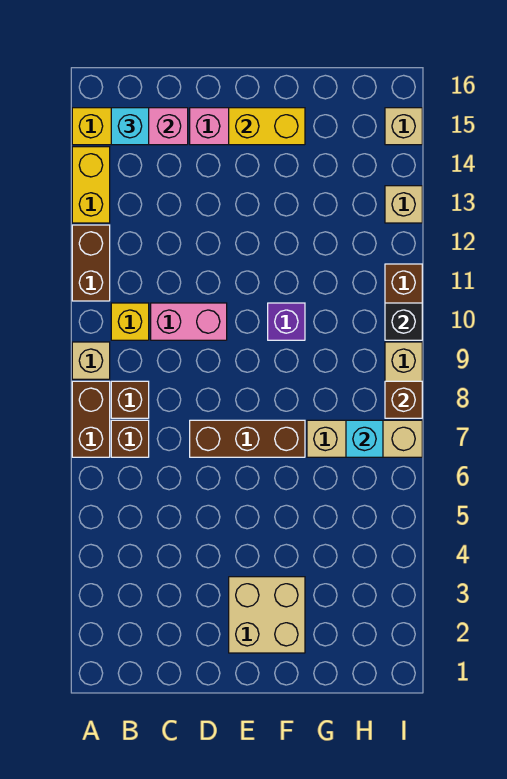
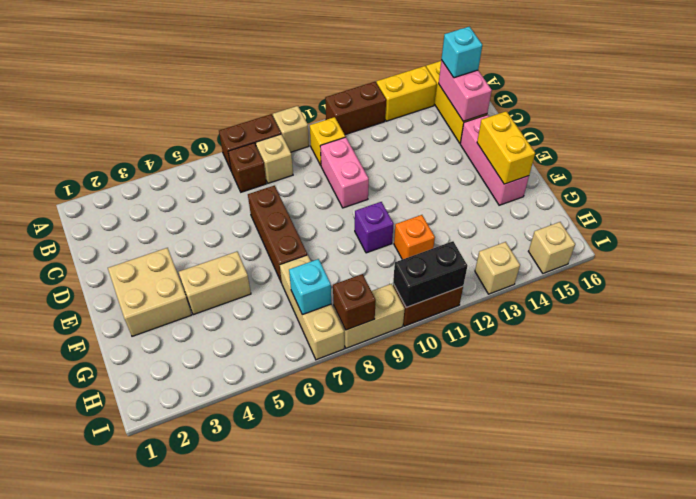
brown 1x1 brick [111,381,149,418] -> tan 1x1 brick [256,134,293,183]
none -> tan 1x2 brick [179,252,251,315]
none -> orange 1x1 brick [394,215,435,259]
black 1x1 brick [385,303,422,340] -> black 1x2 brick [393,241,467,307]

